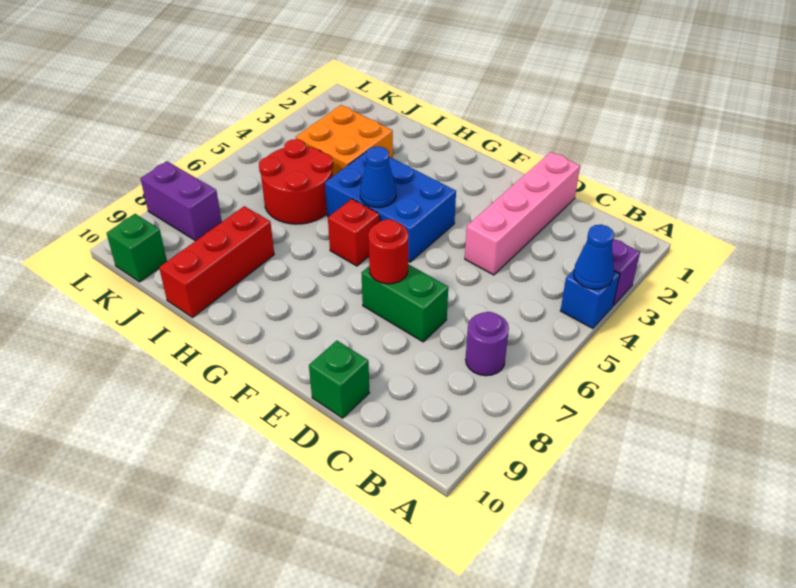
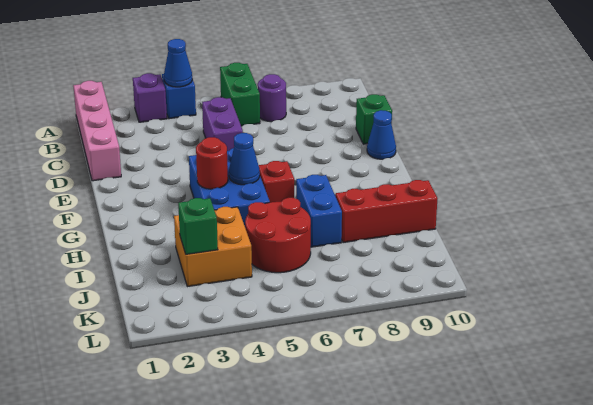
pink 1x4 brick [465,152,580,275] -> pink 1x4 brick turned to [73,81,121,181]
green 1x2 brick [362,264,448,342] -> green 1x2 brick moved to [220,63,260,126]
red 1x1 round brick [368,219,408,284] -> red 1x1 round brick moved to [196,137,228,189]
none -> blue 1x1 cone [367,110,396,159]
none -> blue 1x2 brick [296,175,342,247]
purple 1x2 brick [140,161,222,241] -> purple 1x2 brick moved to [202,97,243,151]
green 1x1 brick [107,214,167,282] -> green 1x1 brick moved to [178,198,218,254]

